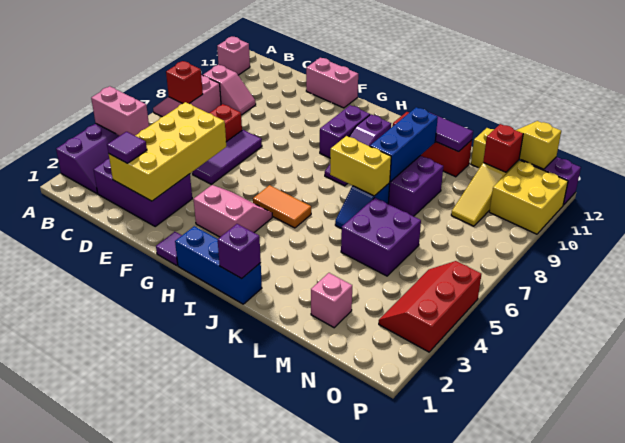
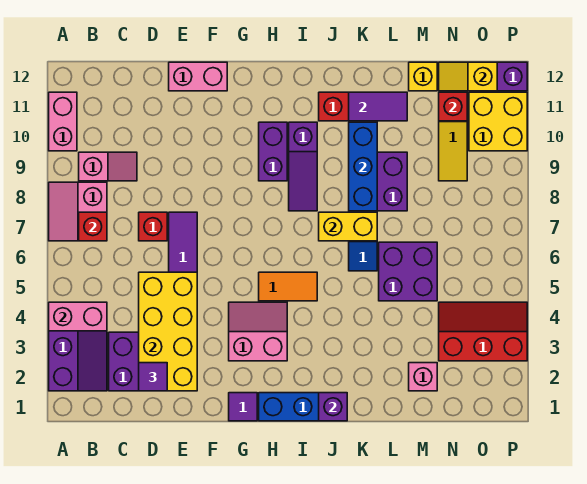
pink 1x1 brick [217,37,250,75] -> pink 1x2 brick [49,92,77,151]
red 2x3 slope [379,261,481,352] -> red 2x3 slope turned to [439,302,527,361]

